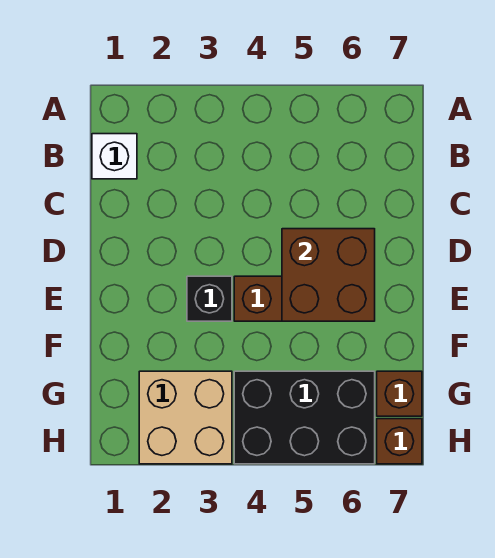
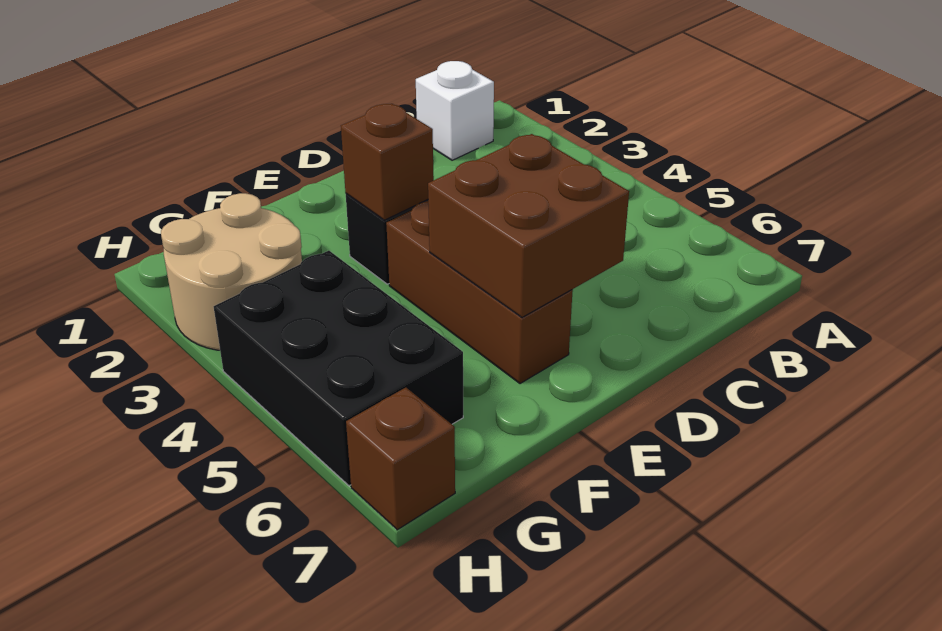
tan 2x2 brick [139,371,232,464] -> tan 2x2 round brick [161,193,302,350]
brown 1x1 brick [377,371,422,416] -> brown 1x1 brick moved to [341,104,434,220]

